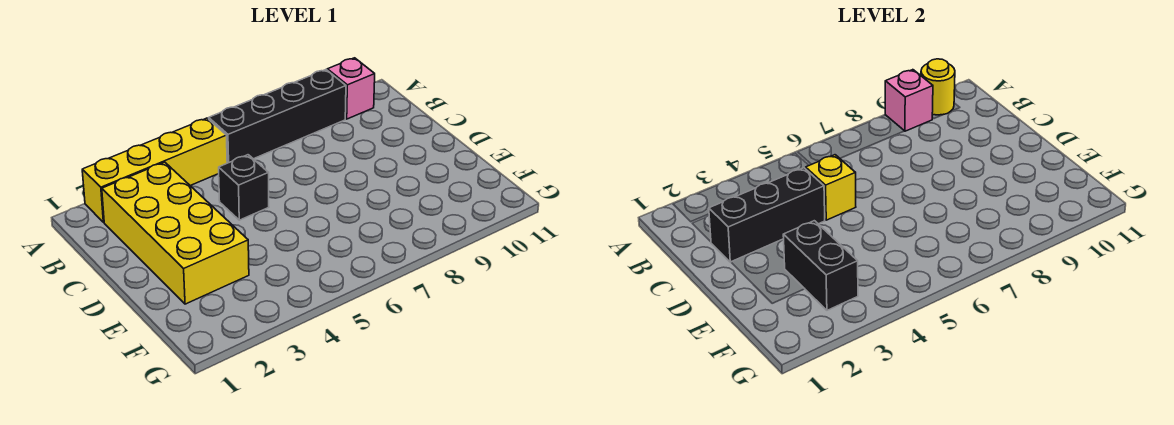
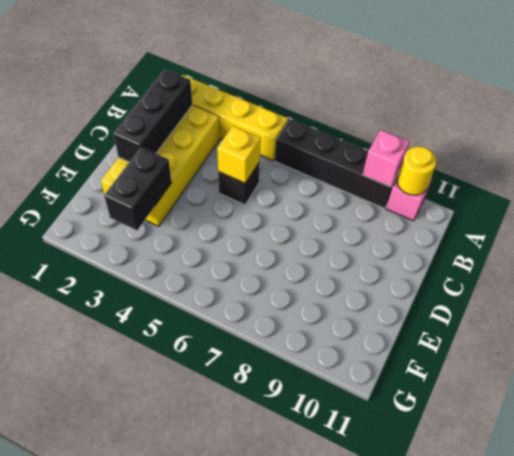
black 1x3 brick [709,168,825,262] -> black 1x3 brick turned to [113,69,192,162]

